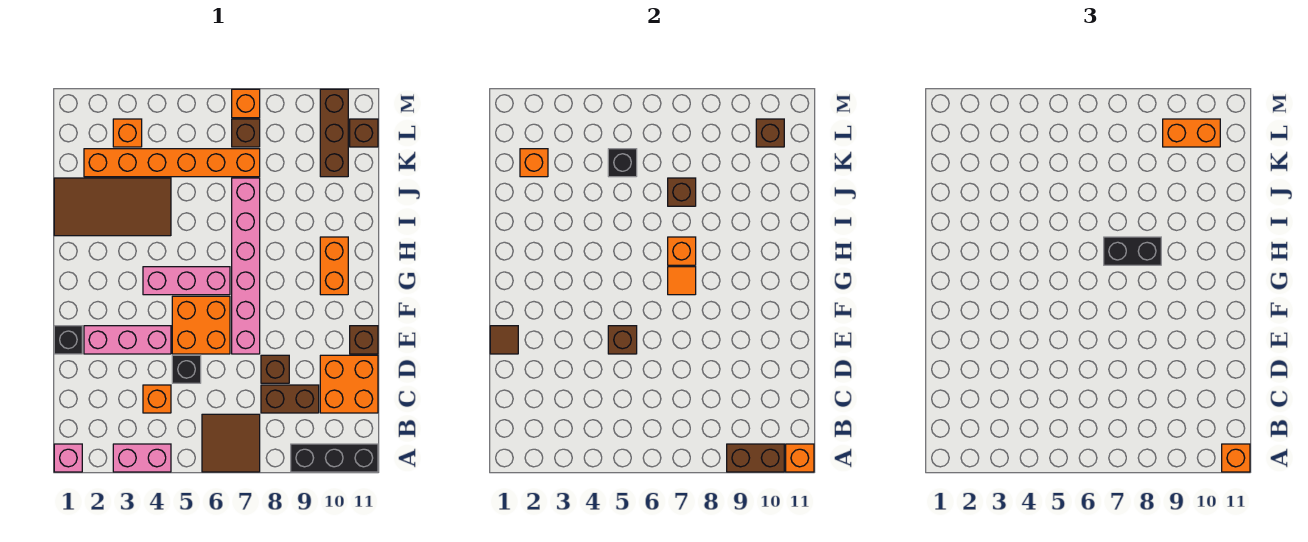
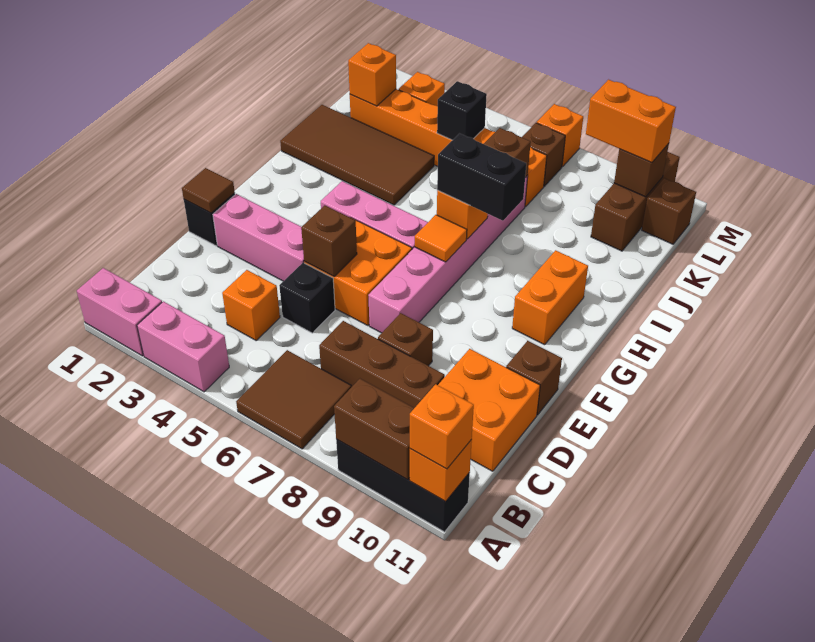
pink 1x1 brick [54,444,82,472] -> pink 1x2 brick [77,268,162,356]
brown 1x2 brick [261,385,319,413] -> brown 1x3 brick [319,321,445,408]

